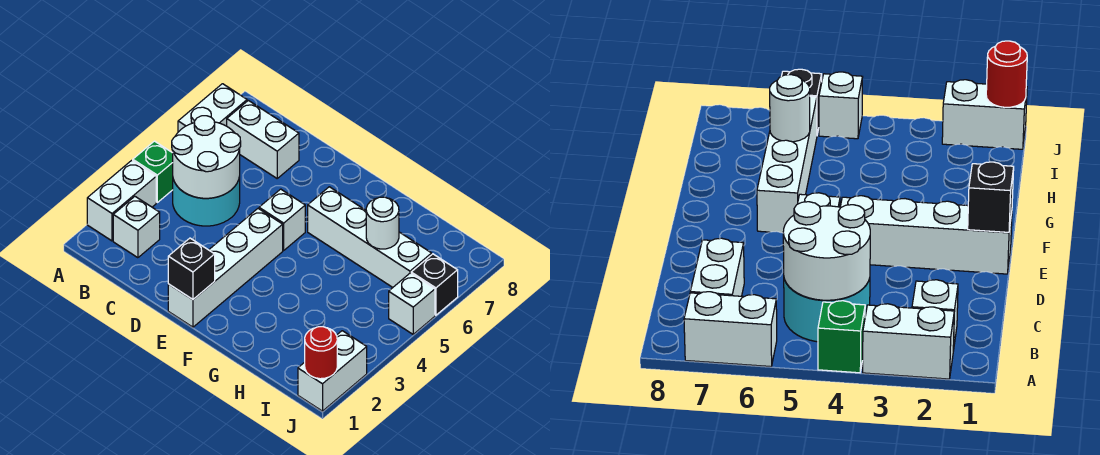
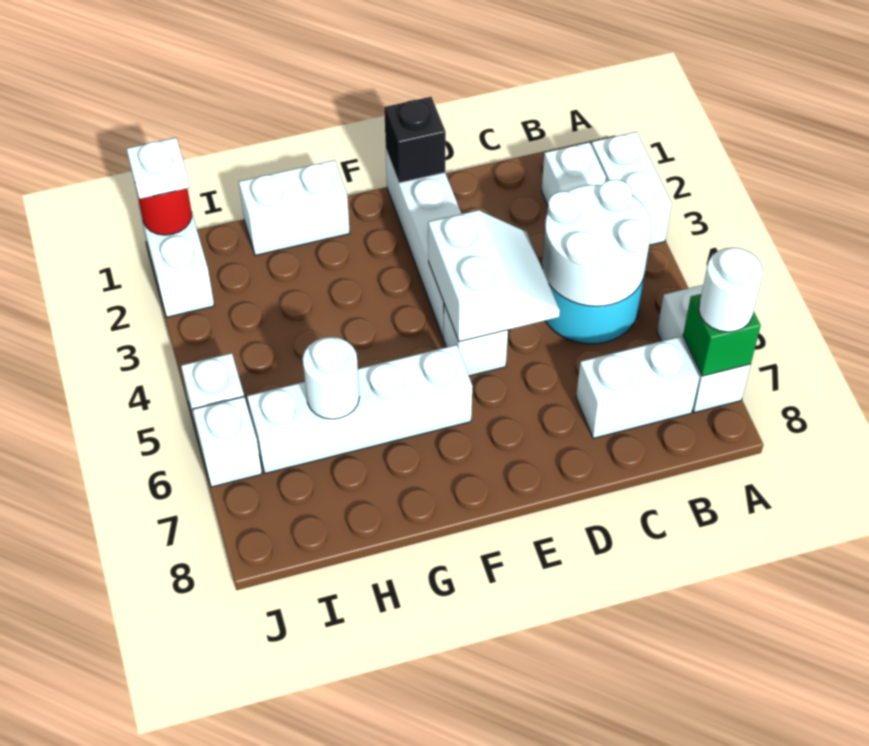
green 1x1 brick [133,141,173,202] -> green 1x1 brick moved to [683,294,761,376]
none -> white 1x1 round brick [699,248,763,332]
none -> white 2x2 slope [428,210,560,342]
none -> white 1x2 brick [239,160,350,255]
none -> white 1x1 plate [127,138,189,199]
black 1x1 brick [411,254,458,315] -> white 1x1 brick [193,397,262,487]

